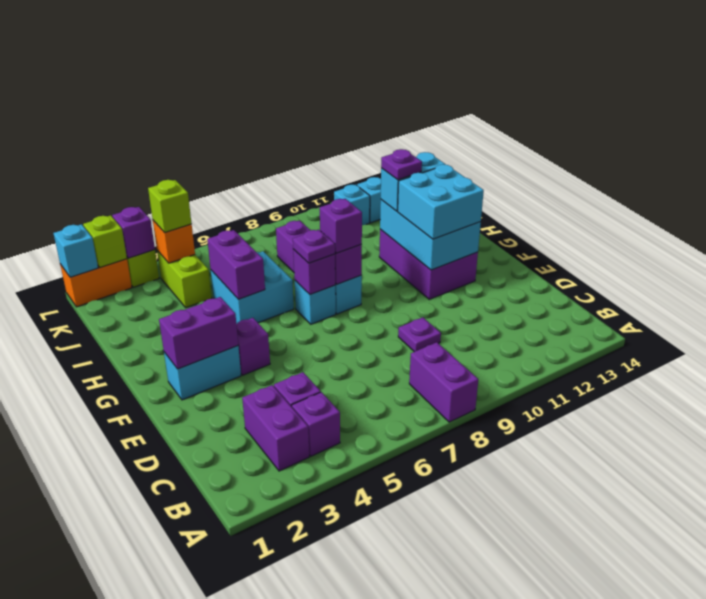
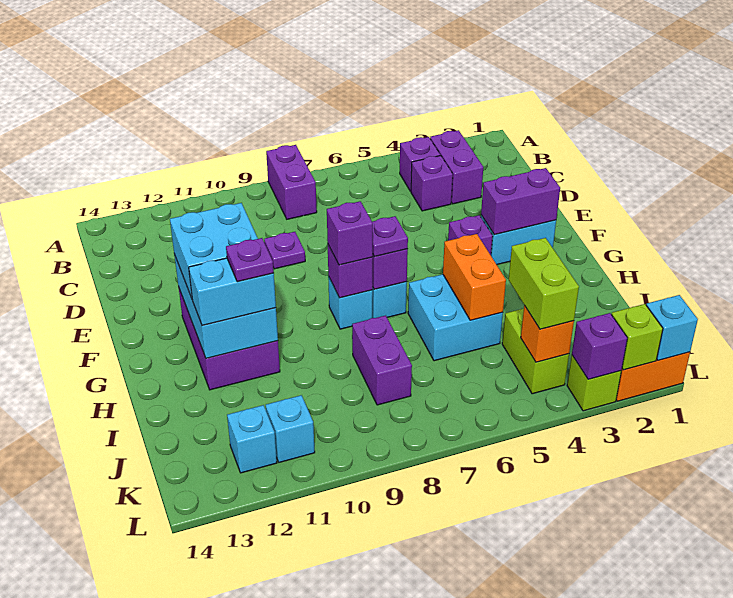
purple 1x2 brick [207,230,265,299] -> orange 1x2 brick [443,234,506,320]
lime 1x1 brick [148,180,192,233] -> lime 1x2 brick [509,238,579,329]

